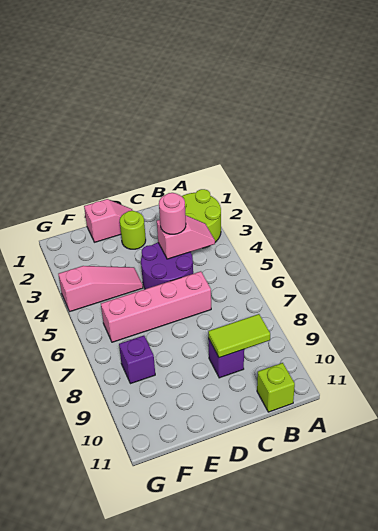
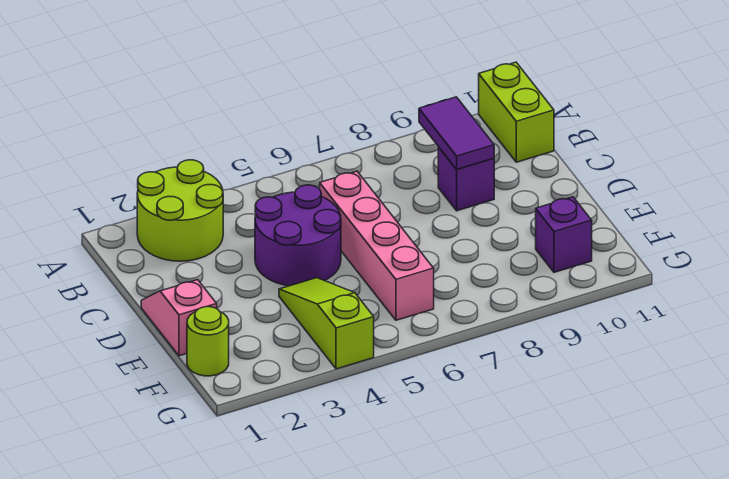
pink 1x2 slope [157,216,215,259] -> none
lime 1x2 tile [208,314,270,358] -> purple 1x2 tile [419,97,494,169]
lime 1x1 brick [257,363,295,412] -> lime 1x2 brick [479,62,554,162]
pink 1x1 round brick [159,193,186,234] -> none
lime 1x1 round brick [120,211,146,249] -> lime 1x1 round brick moved to [187,307,229,376]
pink 1x3 slope [58,266,143,312] -> lime 1x3 slope [279,278,374,369]
purple 1x1 brick [119,336,155,384] -> purple 1x1 brick moved to [536,197,592,272]

